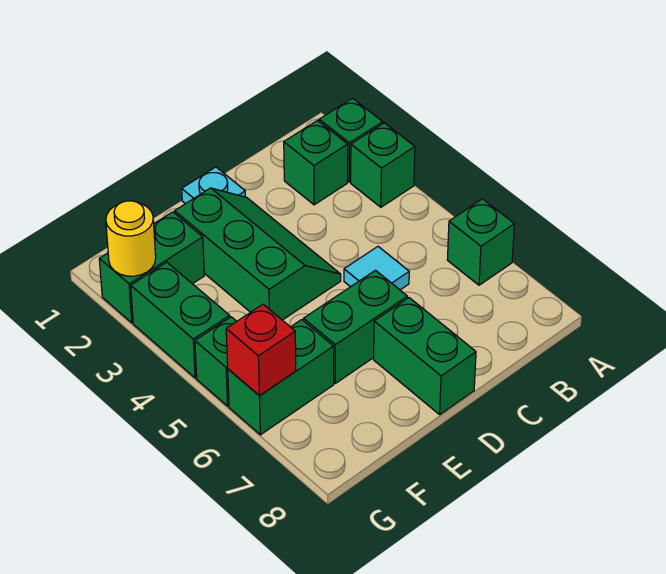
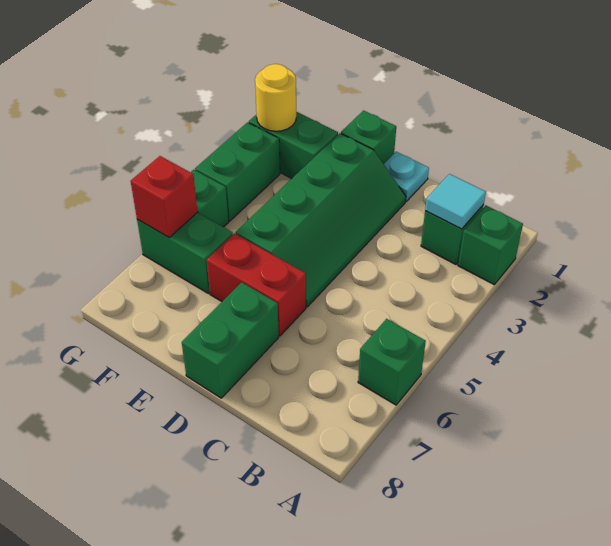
green 1x1 brick [351,123,415,207] -> green 1x1 brick moved to [341,111,396,164]
cyan 1x1 tile [344,247,409,290] -> cyan 1x1 tile moved to [425,174,486,229]
green 2x3 slope [175,188,341,320] -> green 2x4 slope [236,133,406,307]
green 1x2 brick [304,270,407,383] -> red 1x2 brick [207,233,306,336]

